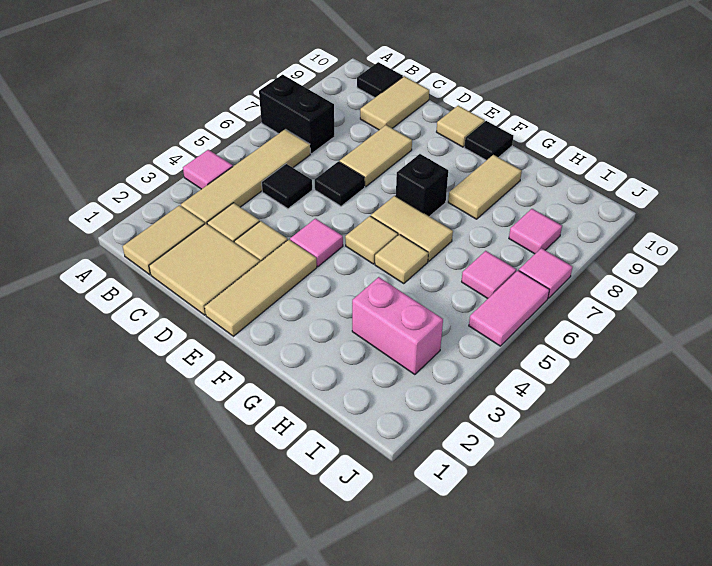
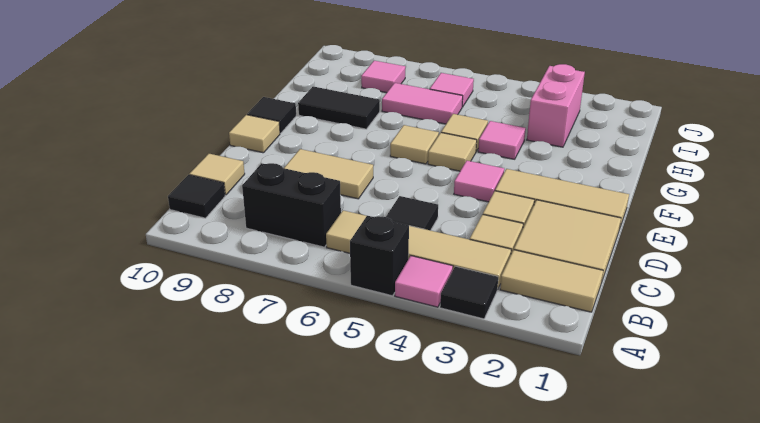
black 1x2 brick [259,75,335,154] -> black 1x2 brick turned to [242,163,341,247]
tan 1x2 tile [360,76,429,130] -> tan 1x1 tile [190,154,245,195]
black 1x1 tile [315,162,365,206] -> black 1x1 tile moved to [440,266,498,319]
tan 1x2 tile [371,196,453,261] -> tan 1x1 tile [390,125,439,164]
black 1x1 brick [396,154,448,217] -> black 1x1 brick moved to [350,216,409,296]
tan 1x2 tile [448,155,522,219] -> black 1x2 tile [298,87,380,129]
pink 1x2 tile [469,271,549,346] -> pink 1x2 tile moved to [382,83,463,124]
pink 1x1 tile [519,248,572,298] -> pink 1x1 tile moved to [478,121,526,159]

